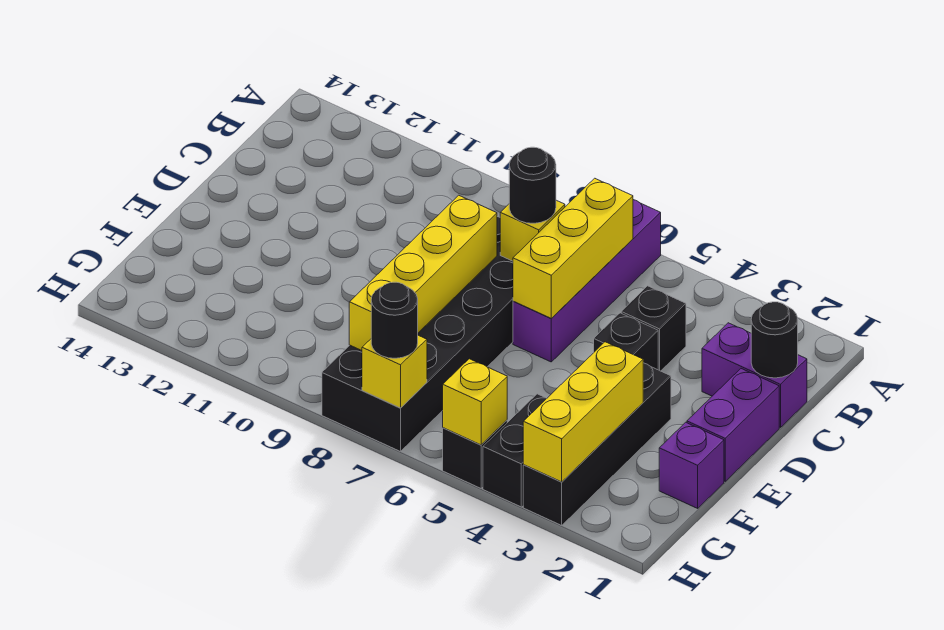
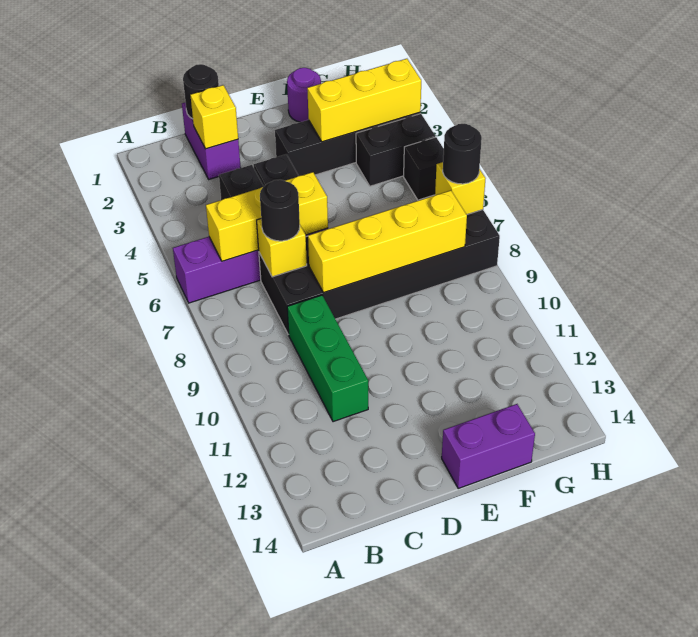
none -> green 1x3 brick [287,295,368,422]
purple 1x2 brick [687,369,779,481] -> purple 1x2 brick moved to [442,404,535,488]
purple 1x1 brick [659,422,724,508] -> purple 1x1 round brick [287,68,321,122]
yellow 1x1 brick [443,359,507,445] -> yellow 1x1 brick moved to [190,85,238,149]

